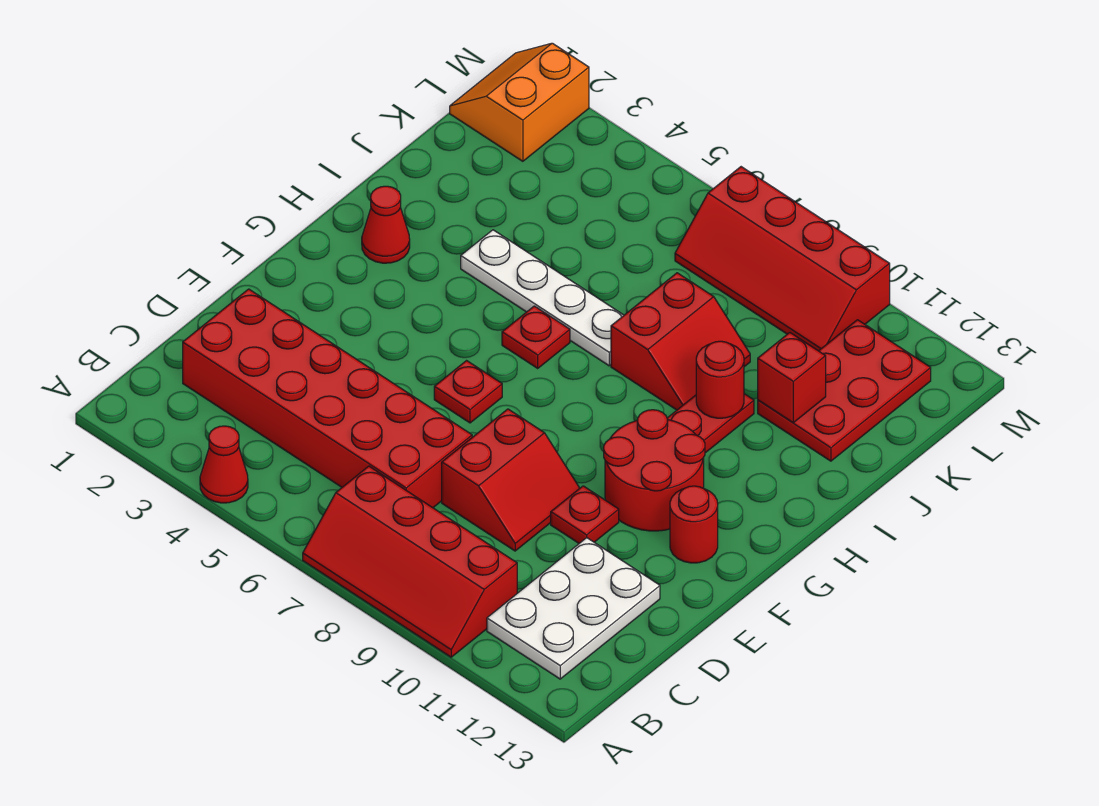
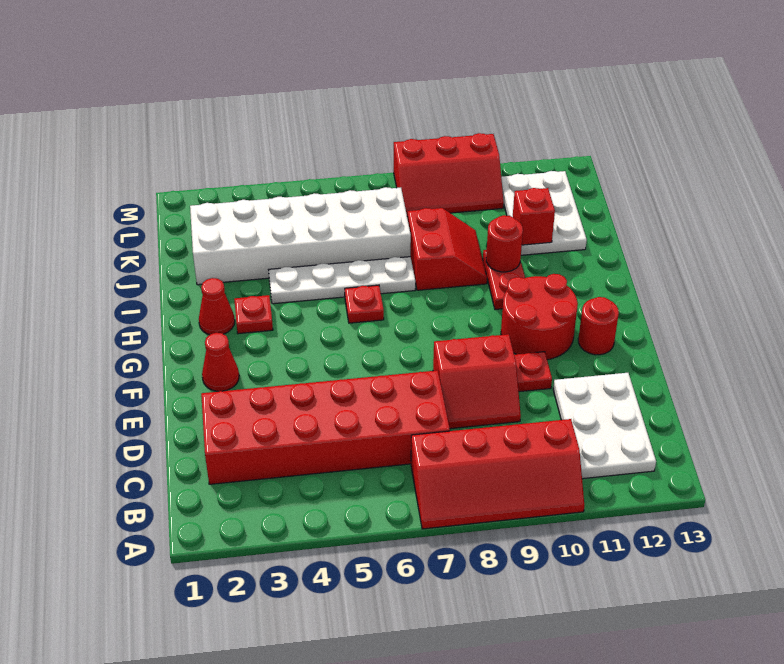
red 1x1 cone [200,426,248,503] -> red 1x1 cone moved to [202,333,239,391]
red 2x2 slope [442,409,580,551] -> red 2x2 slope turned to [433,334,521,429]
red 1x1 plate [434,361,502,423] -> red 1x1 plate moved to [234,295,273,334]
none -> white 2x6 brick [190,187,411,285]
red 2x3 plate [758,320,931,461] -> white 2x3 plate [501,171,587,255]
orange 2x2 slope [450,43,589,161] -> none
red 2x4 slope [675,167,890,351] -> red 2x3 slope [394,133,504,217]

